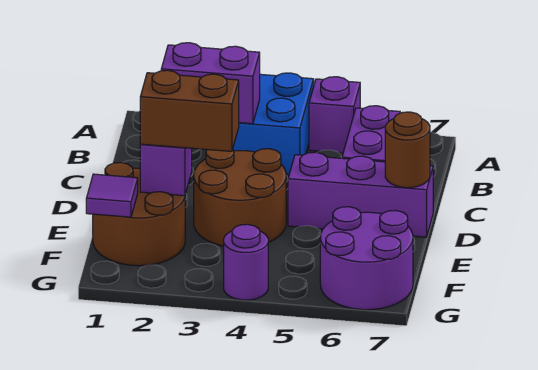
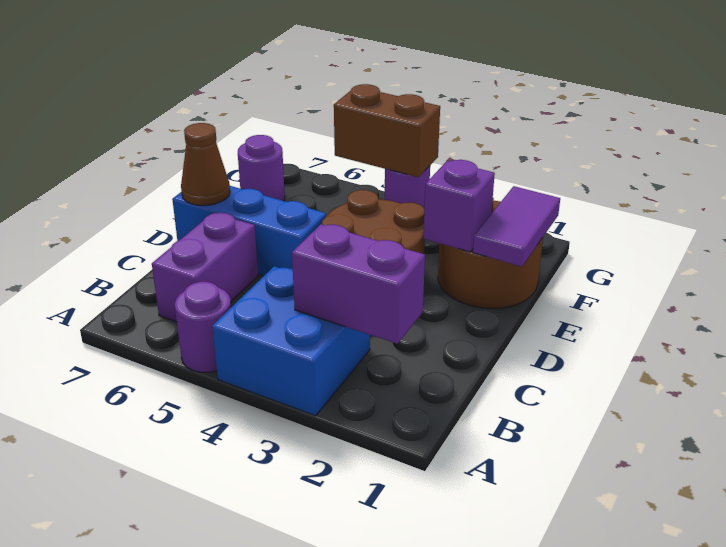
purple 1x1 brick [309,77,360,153] -> purple 1x1 round brick [175,282,231,372]
purple 1x3 brick [288,152,433,237] -> blue 1x3 brick [172,186,326,276]
brown 1x1 round brick [385,112,430,188] -> brown 1x1 cone [181,123,230,205]
brown 1x2 brick [140,70,239,151] -> brown 1x2 brick moved to [334,84,440,177]
purple 1x1 tile [86,174,138,217] -> purple 1x2 tile [473,186,560,267]
purple 2x2 round brick [320,207,413,310] -> purple 1x1 round brick [238,135,285,201]

